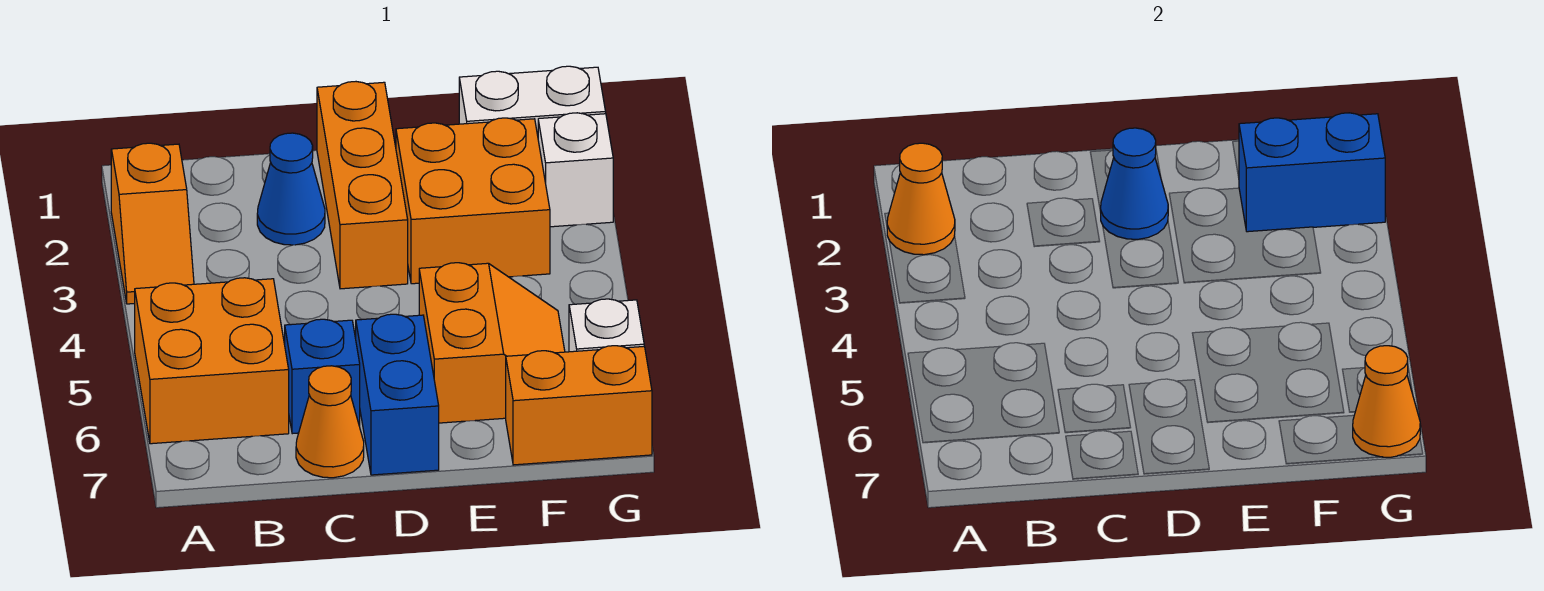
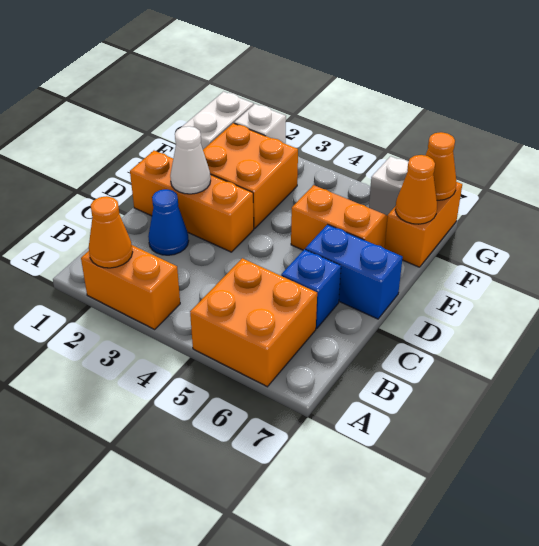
orange 1x2 slope [111,143,194,304] -> orange 1x2 brick [81,245,180,329]
orange 1x1 cone [296,366,364,478] -> orange 1x1 cone moved to [395,155,437,224]
blue 1x1 cone [1100,128,1168,239] -> white 1x1 cone [170,126,211,194]
blue 1x2 brick [1239,113,1385,232] -> none

